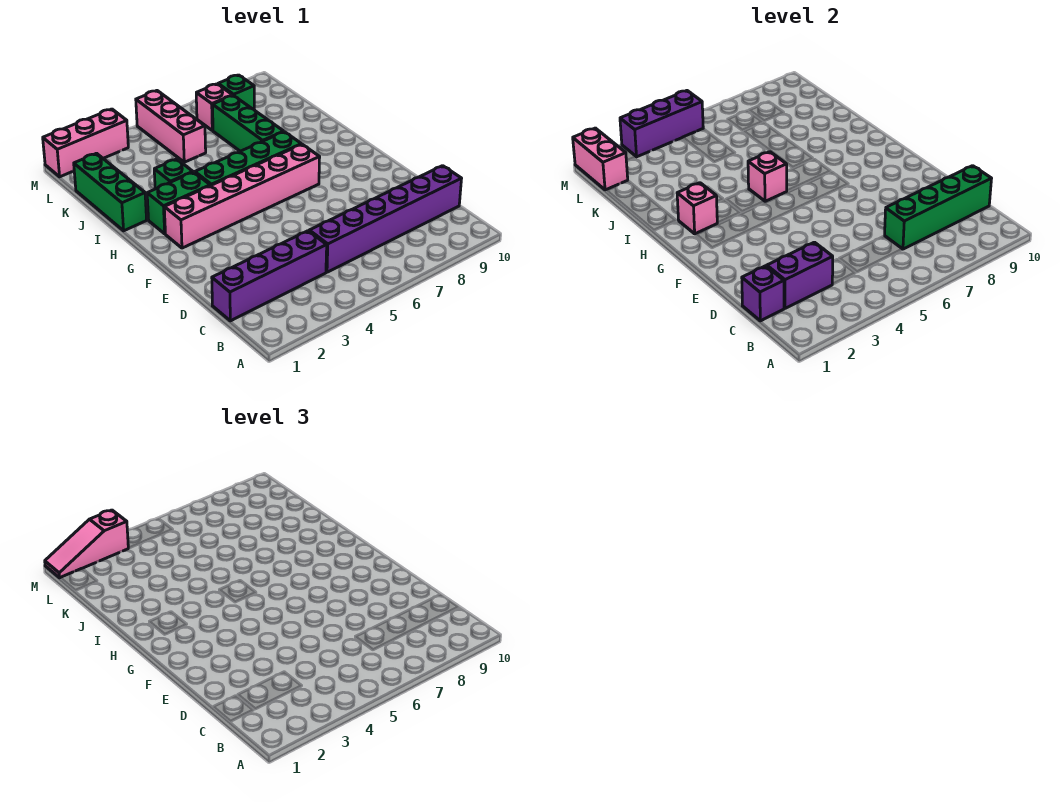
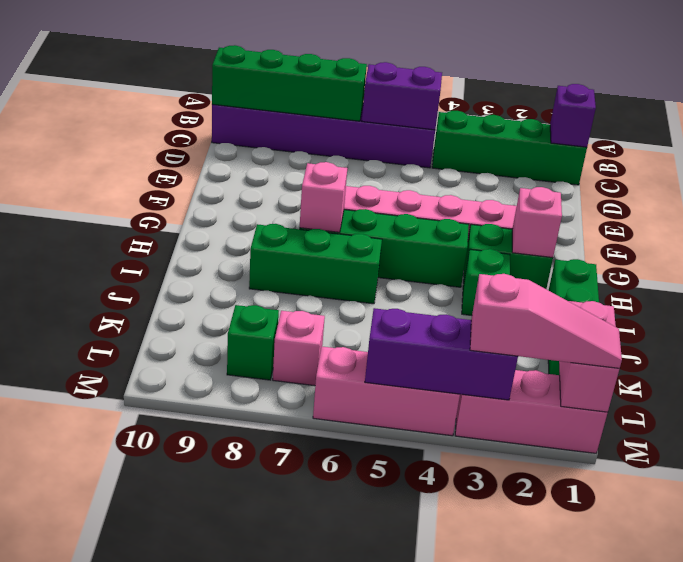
purple 1x4 brick [212,231,327,321] -> green 1x4 brick [432,111,587,185]
purple 1x2 brick [767,242,833,308] -> purple 1x2 brick moved to [362,62,442,130]
pink 1x1 brick [748,152,787,201] -> pink 1x1 brick moved to [300,162,347,232]
green 1x3 brick [213,96,284,151] -> green 1x3 brick turned to [249,224,382,304]
pink 1x3 brick [136,91,206,162] -> pink 1x3 brick turned to [313,347,460,436]

